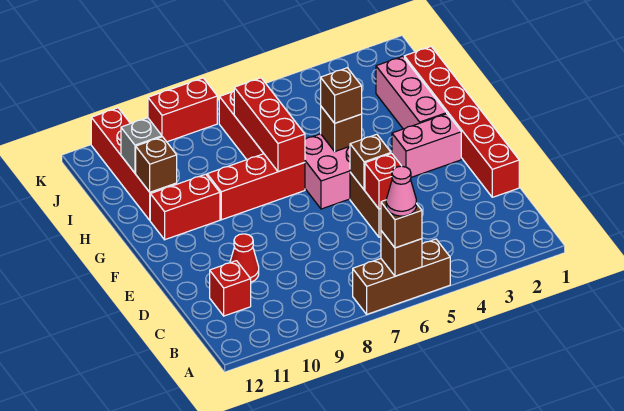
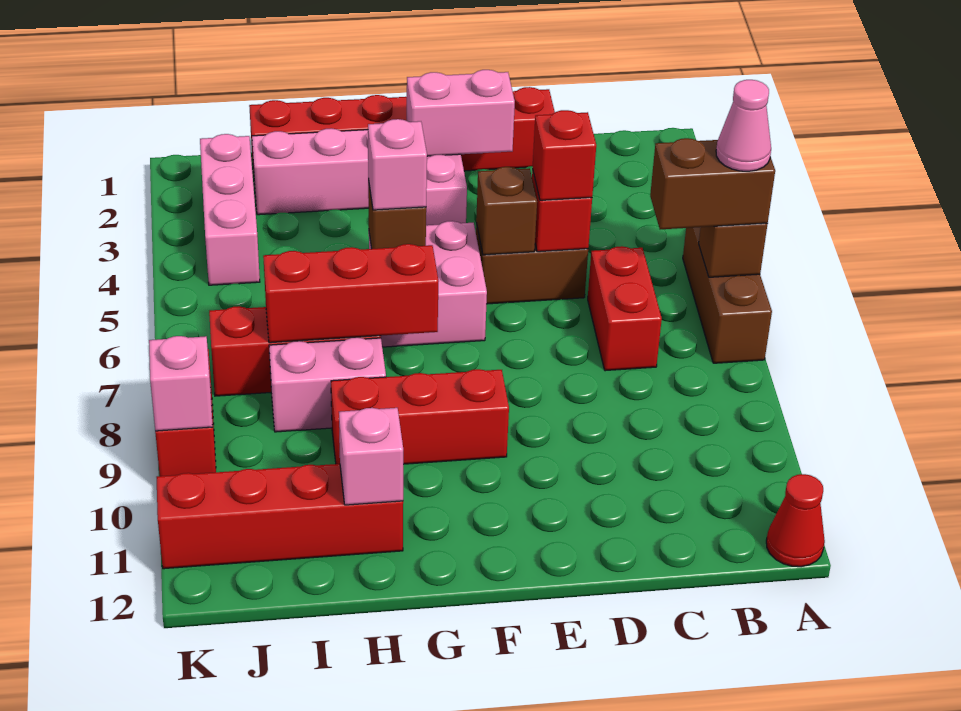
brown 1x1 brick [381,200,422,248] -> brown 1x2 brick [650,138,775,229]
red 1x1 brick [210,261,251,316] -> red 1x1 brick moved to [533,110,596,200]
red 1x1 cone [230,234,259,282] -> red 1x1 cone moved to [766,474,825,567]
none -> pink 1x2 brick [407,70,515,156]
brown 1x1 brick [321,68,362,123] -> pink 1x1 brick [368,119,427,210]
red 1x3 brick [207,154,305,220] -> red 1x3 brick turned to [331,369,509,464]
red 1x2 brick [150,174,220,240] -> red 1x2 brick moved to [588,246,662,371]
none -> pink 1x2 brick [269,337,386,432]
brown 1x1 brick [136,137,177,192] -> pink 1x1 brick [339,408,403,505]
grey 1x1 brick [121,118,162,173] -> none
none -> pink 1x3 brick [200,134,260,285]
none -> pink 1x1 brick [149,336,213,431]

